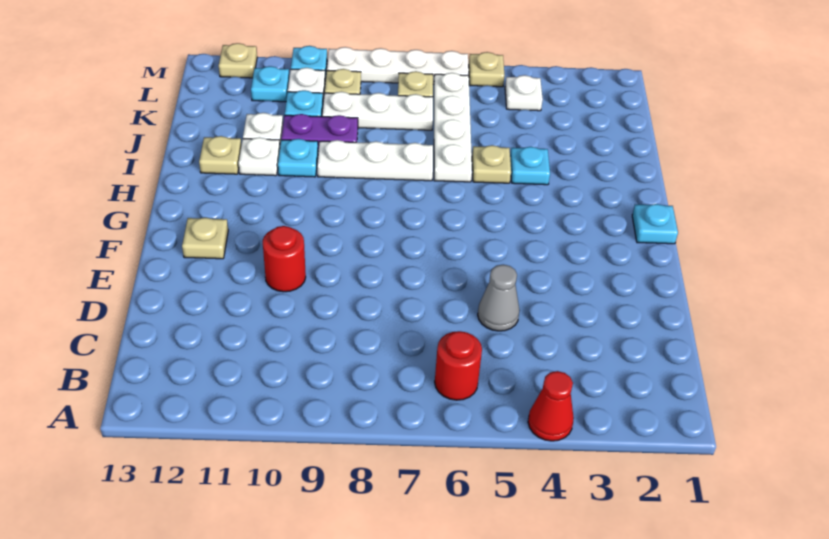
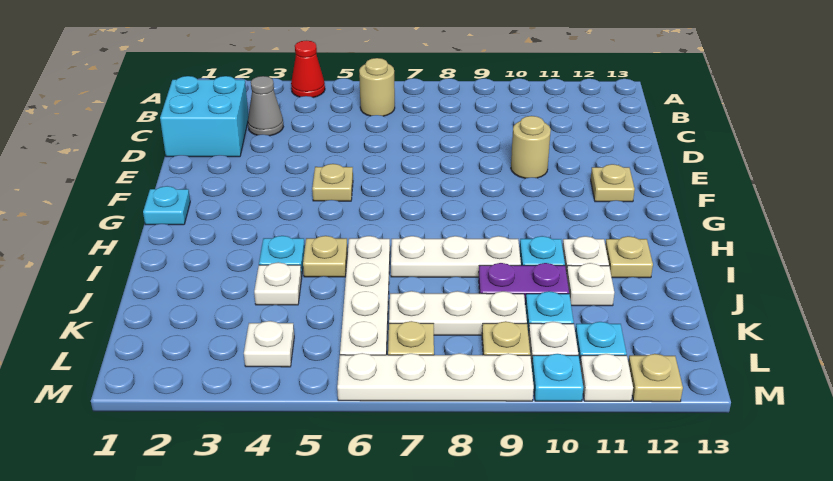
red 1x1 round brick [435,331,482,400] -> tan 1x1 round brick [359,58,395,116]
none -> cyan 2x2 brick [160,76,248,157]
grey 1x1 cone [478,265,520,331] -> grey 1x1 cone moved to [248,76,283,136]
red 1x1 round brick [263,226,306,292] -> tan 1x1 round brick [511,116,551,178]
none -> white 1x1 plate [254,262,302,305]
tan 1x1 plate [468,52,505,87] -> tan 1x1 plate moved to [312,164,353,201]
none -> white 1x1 plate [580,354,633,401]

